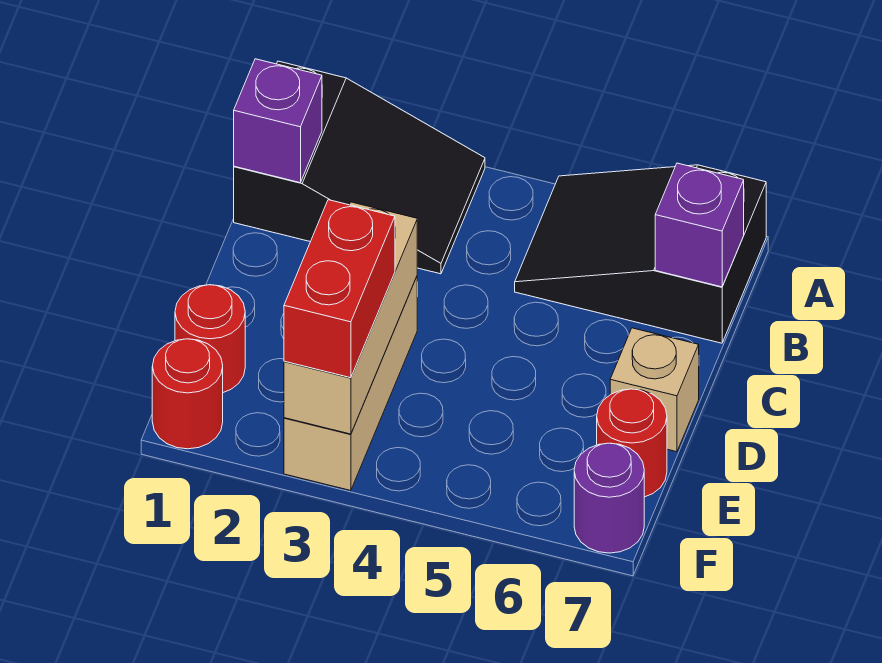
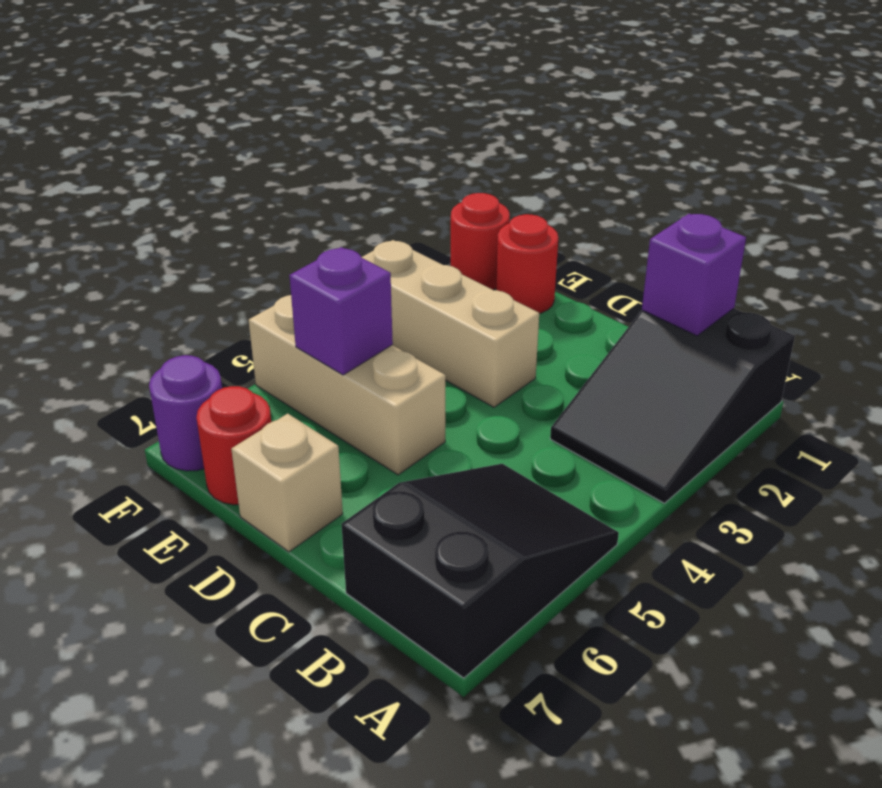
purple 1x1 brick [655,163,744,287] -> purple 1x1 brick moved to [289,247,393,375]
tan 1x3 brick [284,202,417,434] -> tan 1x3 brick moved to [249,295,446,475]
red 1x2 brick [284,200,395,378] -> none

